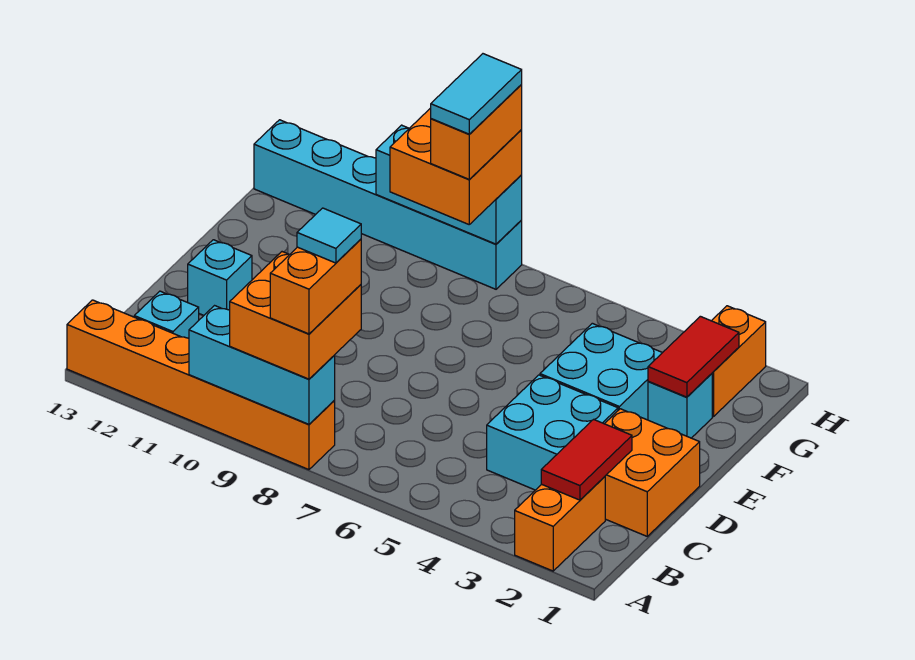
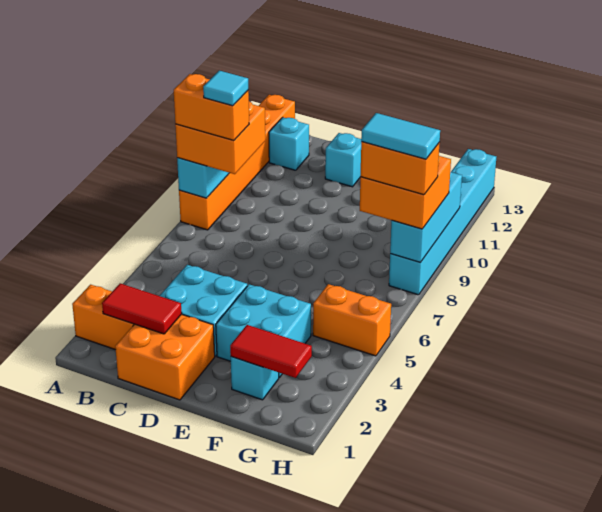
orange 1x2 brick [712,306,766,417] -> orange 1x2 brick moved to [313,284,391,356]

